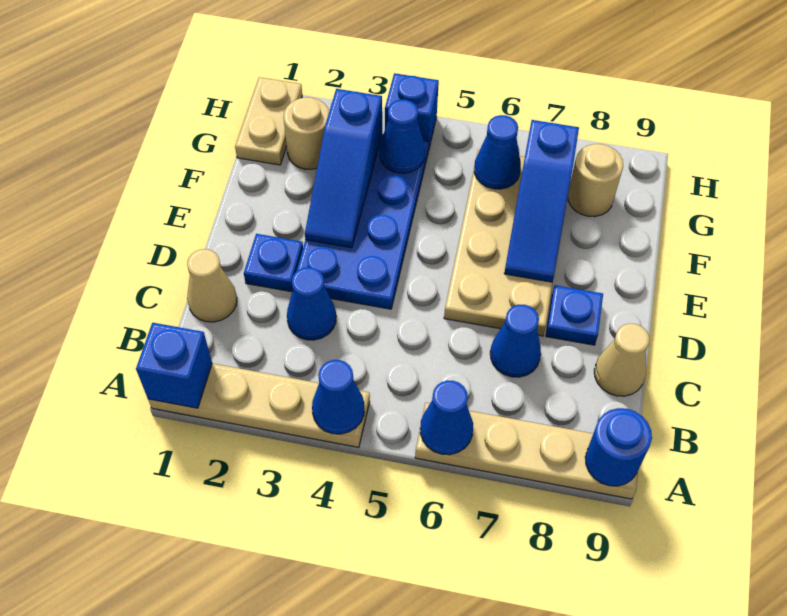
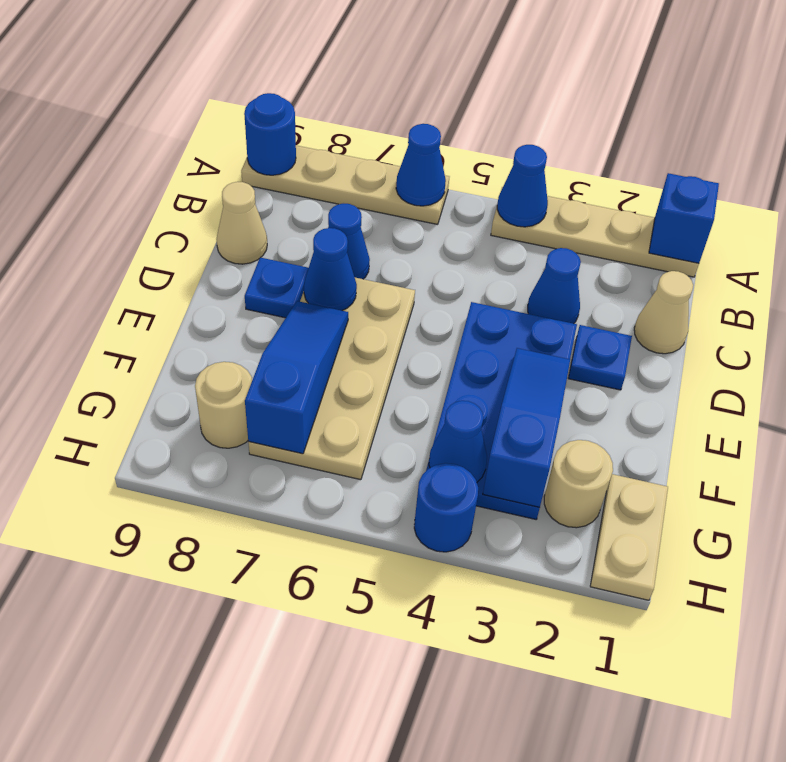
blue 1x1 cone [474,115,521,189] -> blue 1x1 cone moved to [304,228,357,311]
blue 1x1 brick [385,73,439,151] -> blue 1x1 round brick [414,463,478,552]

